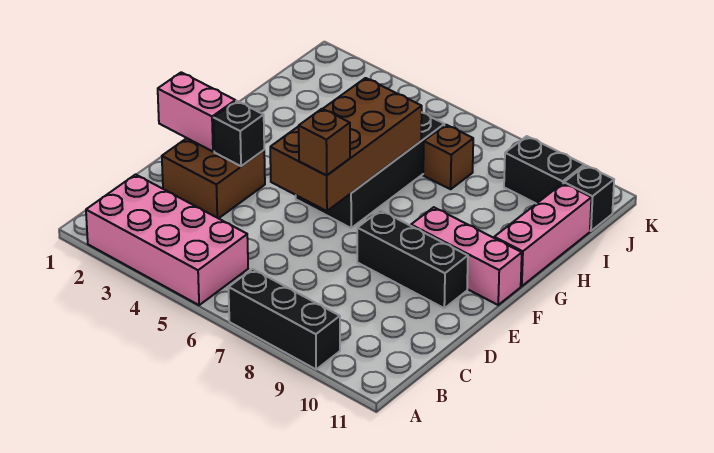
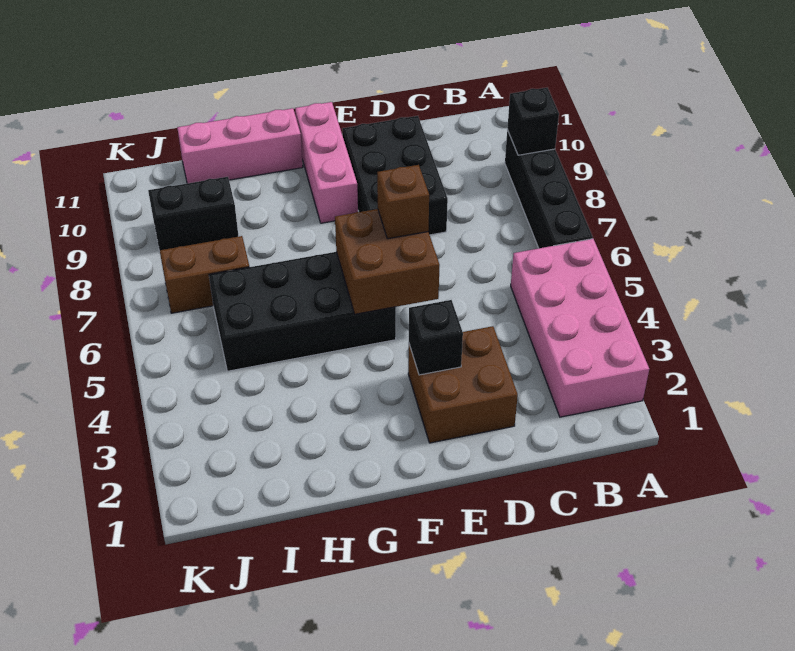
black 1x3 brick [229,269,340,369] -> black 1x4 brick [505,130,593,248]
pink 1x2 brick [158,72,236,151] -> none
brown 2x4 brick [270,78,422,211] -> brown 2x2 brick [335,209,440,314]
black 1x3 brick [357,210,468,308] -> black 2x3 brick [342,116,448,235]
brown 1x1 brick [423,125,473,189] -> brown 1x2 brick [160,236,249,313]
black 1x2 brick [504,136,584,204] -> black 1x2 brick turned to [148,177,239,251]
black 1x1 brick [564,165,614,231] -> black 1x1 brick moved to [507,88,559,155]

